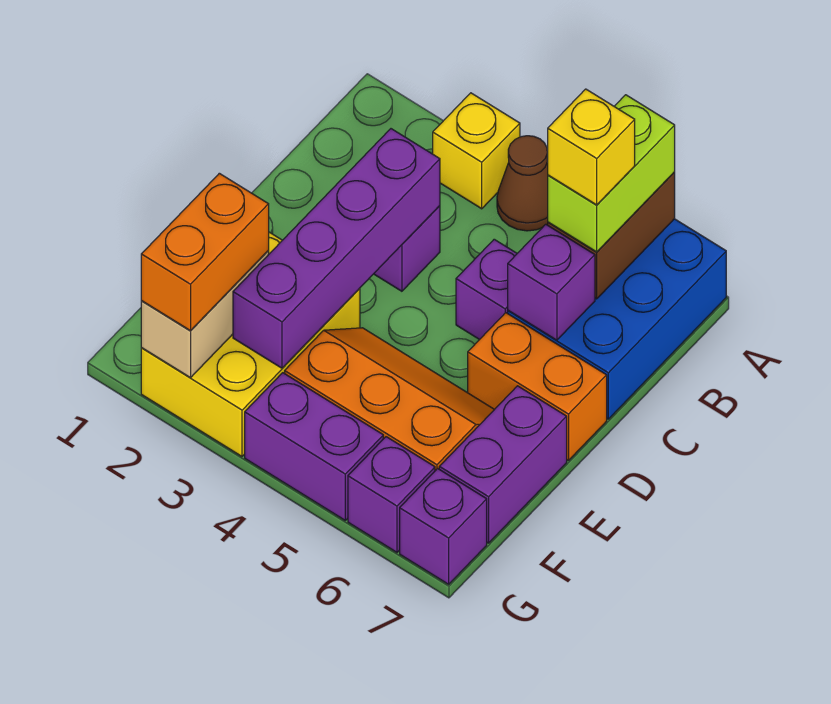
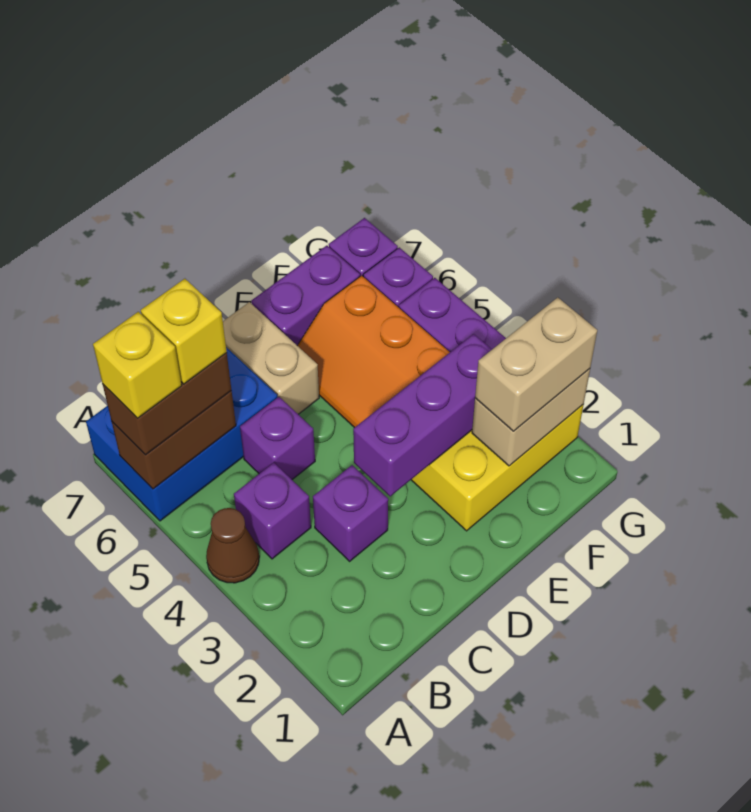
yellow 1x1 brick [433,93,520,209] -> yellow 1x1 brick moved to [93,312,182,418]
lime 1x2 brick [548,95,675,252] -> brown 1x2 brick [103,353,231,455]
purple 1x4 brick [233,129,440,368] -> purple 1x3 brick [353,334,492,496]
purple 1x1 brick [508,224,595,340] -> purple 1x1 brick moved to [234,463,311,559]
orange 1x2 brick [468,313,607,461] -> tan 1x2 brick [223,302,319,414]
orange 1x2 brick [141,173,269,331] -> tan 1x2 brick [475,297,597,431]

